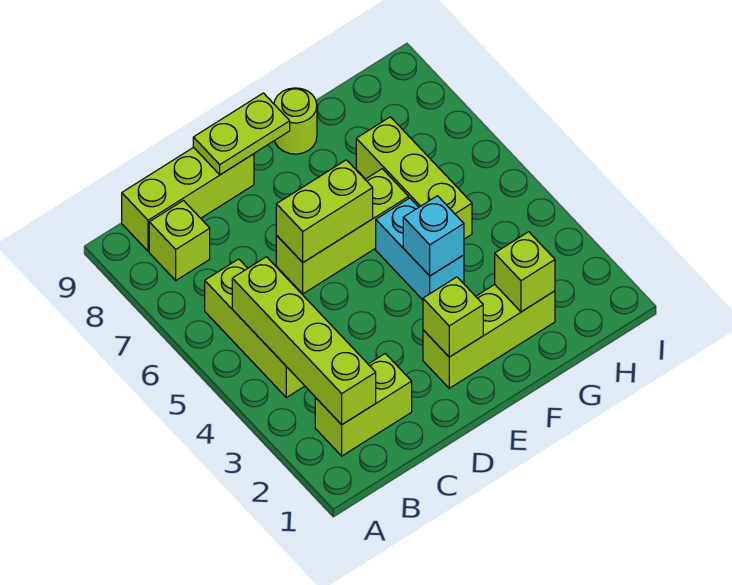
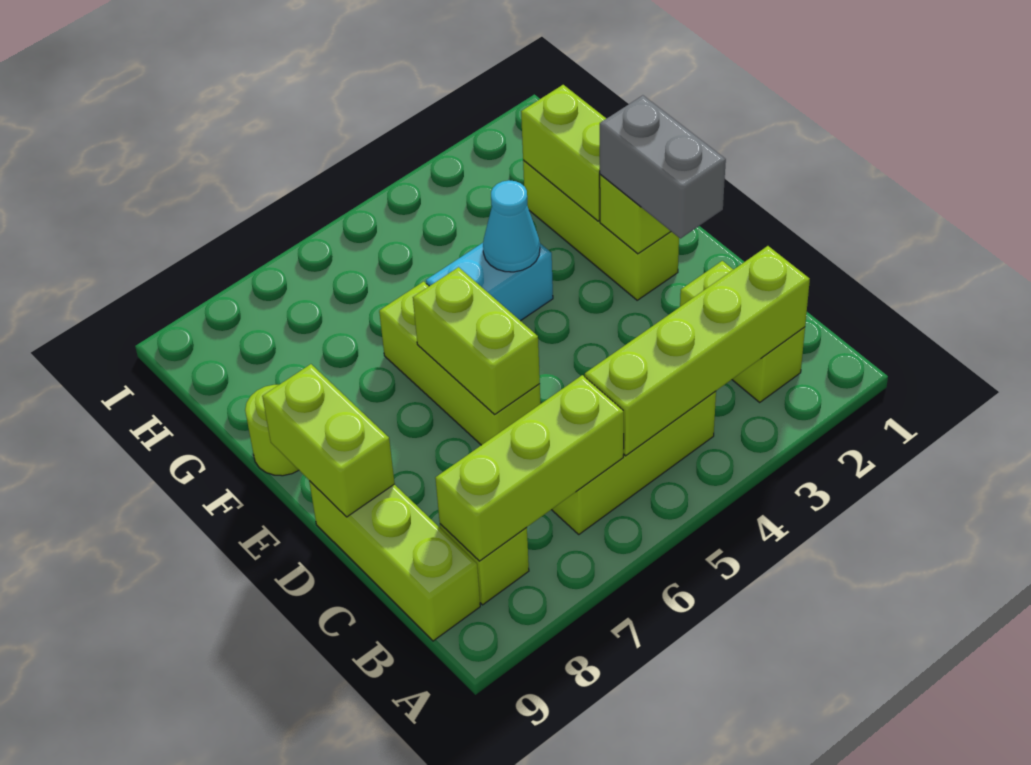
none -> grey 1x2 brick [600,95,726,238]
lime 1x2 plate [193,93,290,175] -> lime 1x2 brick [262,364,395,517]
cyan 1x1 brick [403,196,464,276] -> cyan 1x1 cone [483,180,540,272]
lime 1x1 brick [495,232,555,312] -> lime 1x2 brick [521,85,606,221]
lime 1x3 brick [356,117,472,239] -> lime 1x3 brick moved to [435,375,624,561]

